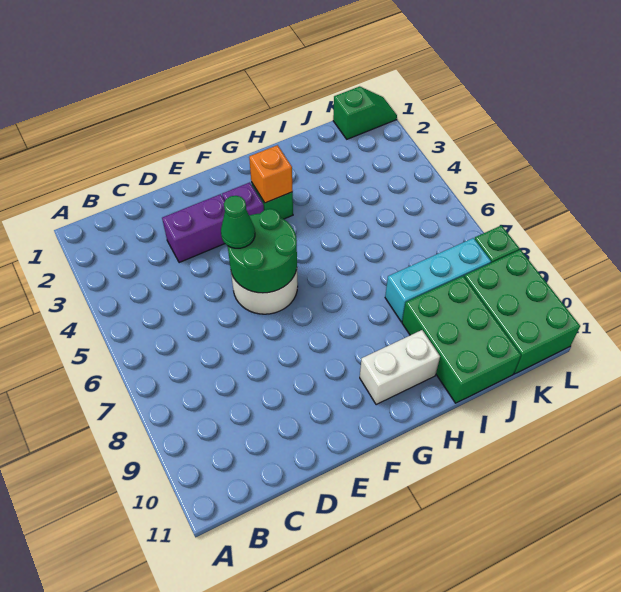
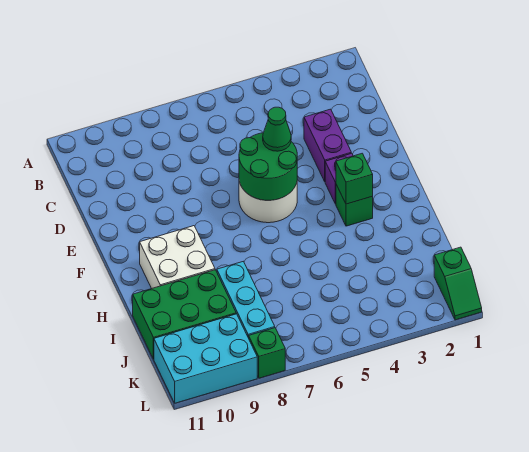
orange 1x1 brick [249,145,293,203] -> green 1x1 brick [336,153,373,204]
white 1x2 brick [360,330,440,405] -> white 2x2 brick [140,226,215,289]
green 2x3 brick [464,250,580,374] -> cyan 2x3 brick [154,314,257,403]

